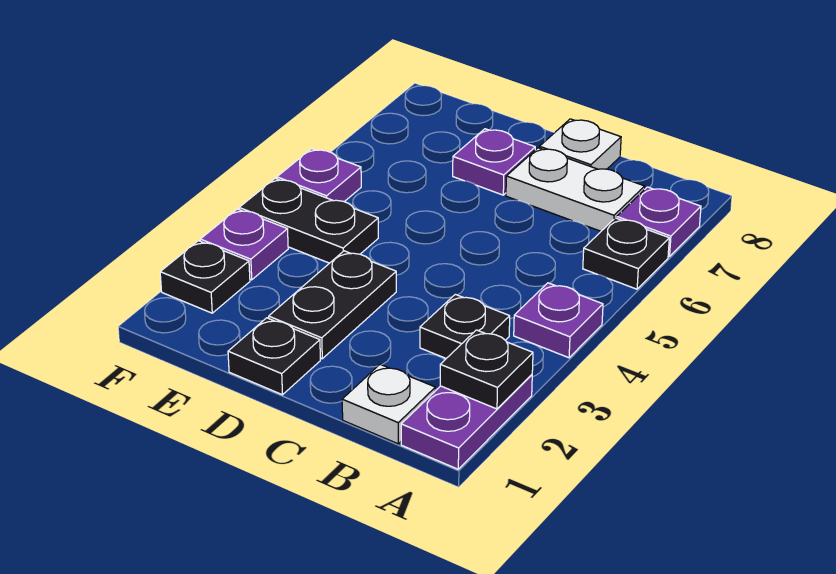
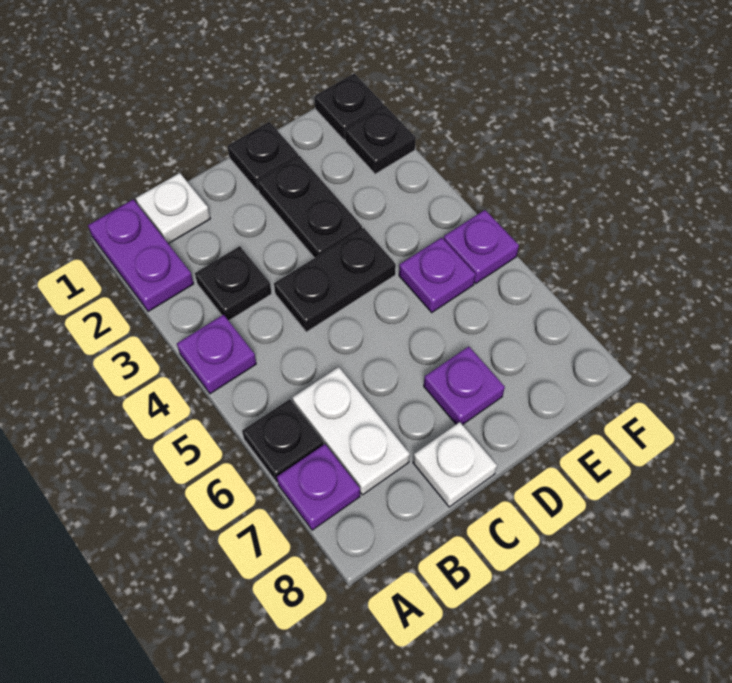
black 1x1 plate [440,330,533,409] -> black 1x1 plate moved to [314,73,384,140]
white 1x2 plate [506,148,645,231] -> white 1x2 plate turned to [292,367,410,495]
black 1x2 plate [239,178,378,263] -> black 1x2 plate moved to [274,228,396,332]
purple 1x1 plate [200,209,288,280] -> purple 1x1 plate moved to [399,238,475,312]

